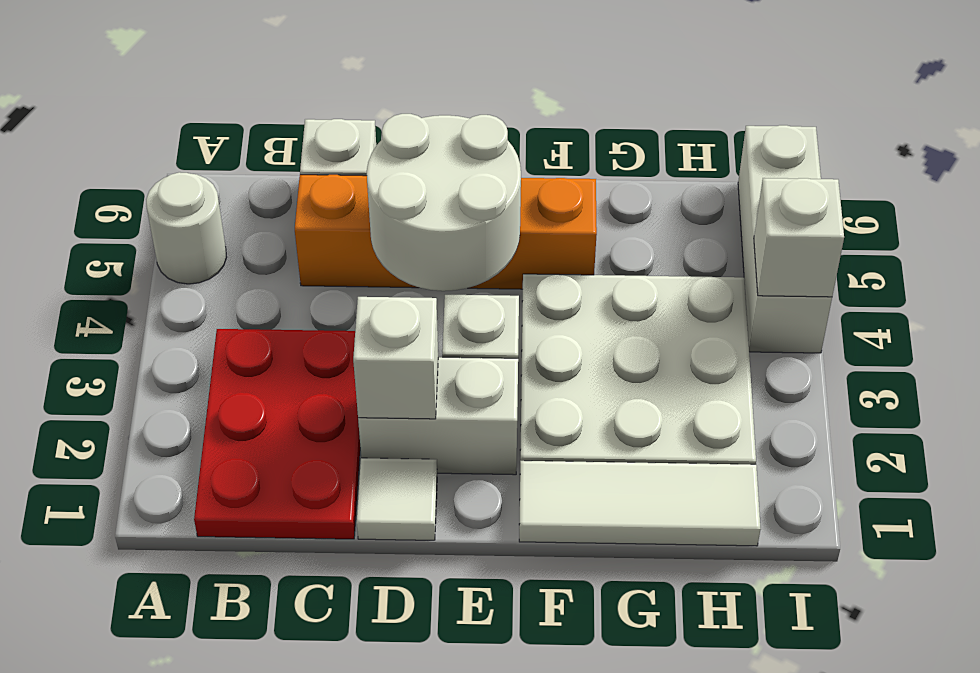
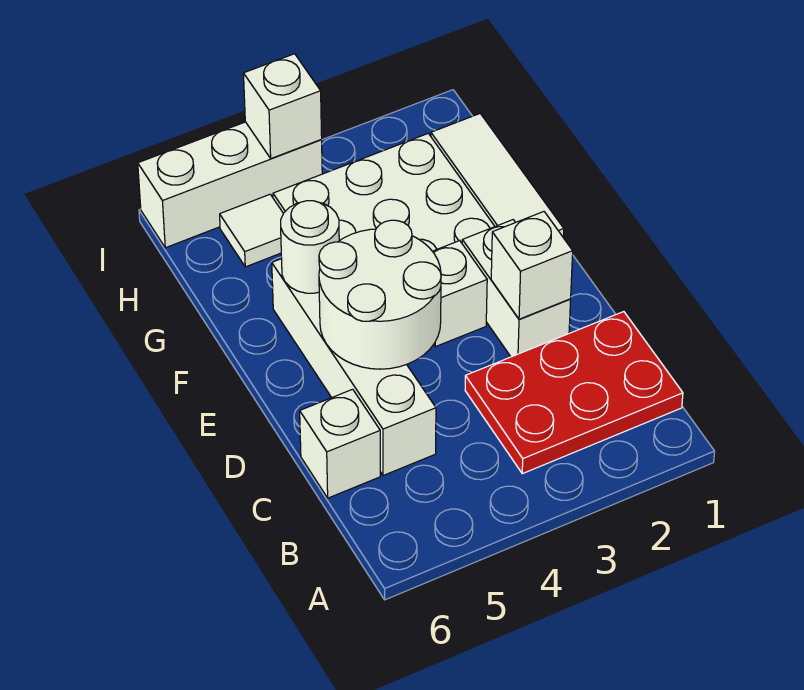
white 1x1 round brick [146,172,227,284] -> white 1x1 round brick moved to [281,201,339,293]
orange 1x4 brick [295,175,597,289] -> white 1x4 brick [272,259,436,476]
white 1x1 tile [357,458,437,540] -> white 1x1 tile moved to [220,194,283,267]

